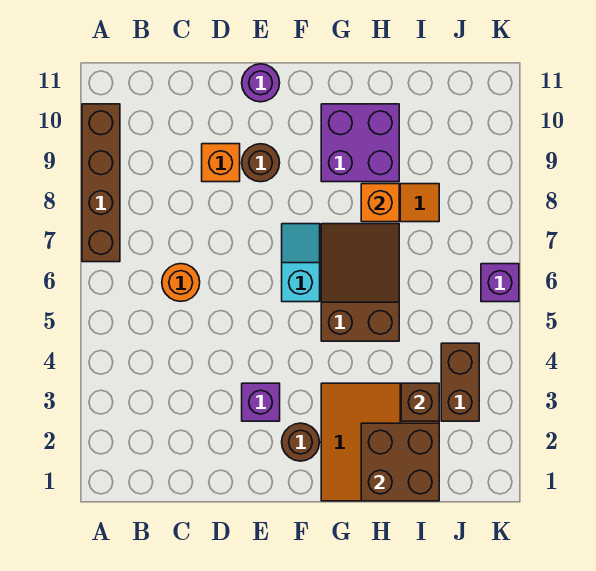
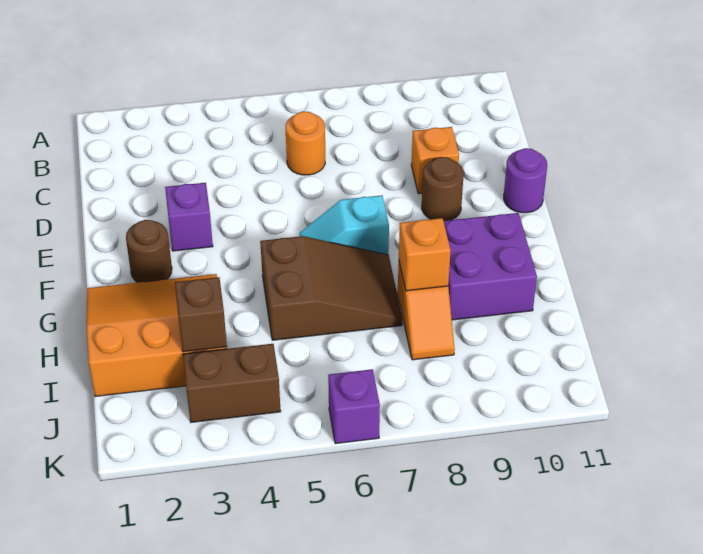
brown 1x4 brick [82,104,120,262] -> none
cyan 1x2 slope [282,224,320,302] -> cyan 1x2 slope turned to [300,195,389,255]
brown 2x2 brick [361,423,439,501] -> none

